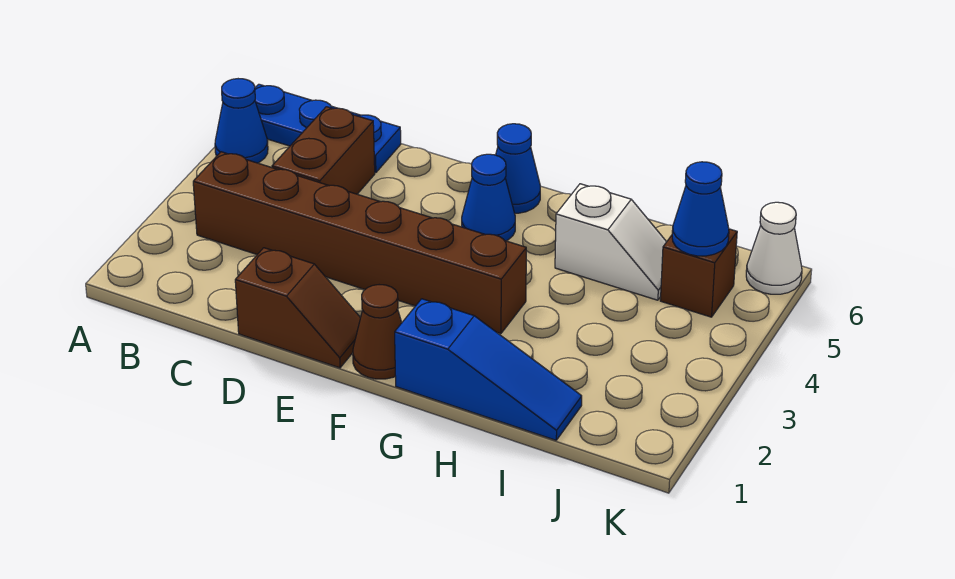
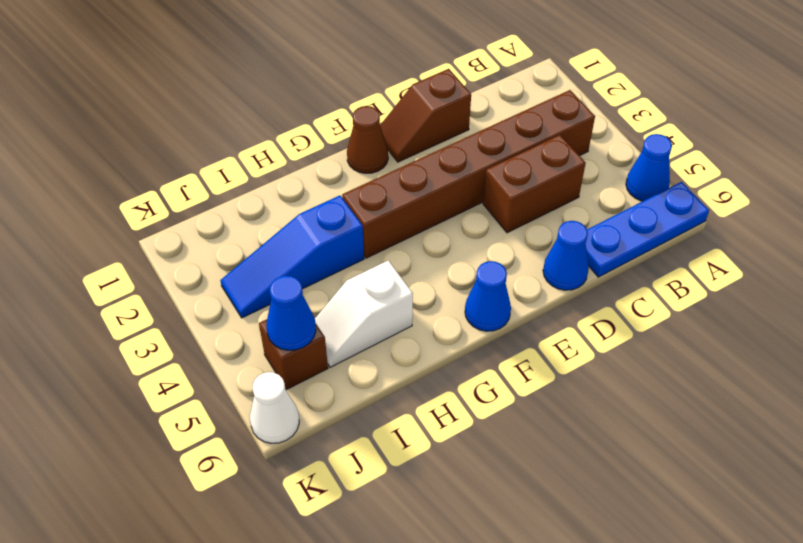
brown 1x2 brick [272,107,375,194] -> brown 1x2 brick turned to [483,135,586,233]
blue 1x1 cone [462,154,515,241] -> blue 1x1 cone moved to [543,221,589,290]
blue 1x3 slope [395,299,582,440] -> blue 1x3 slope moved to [220,196,364,318]

